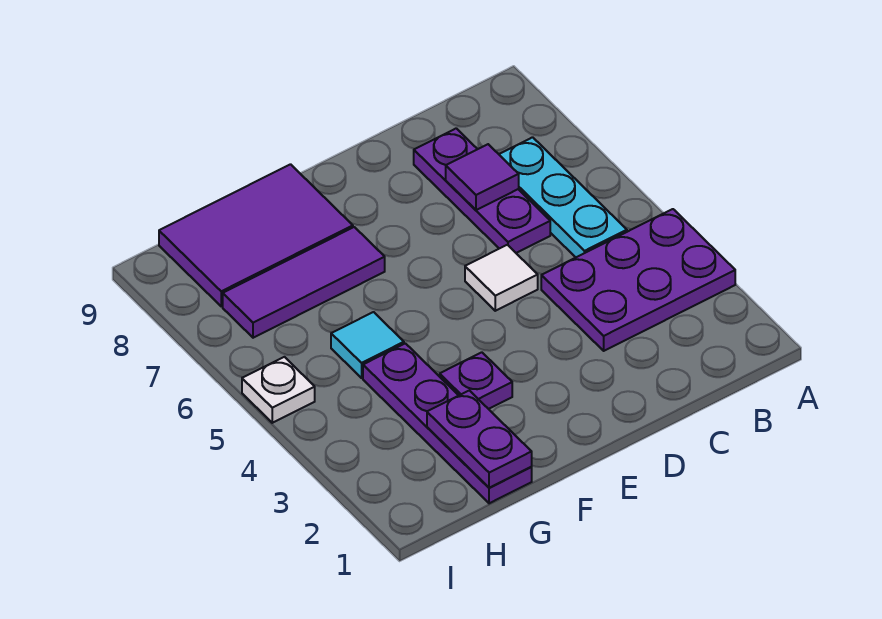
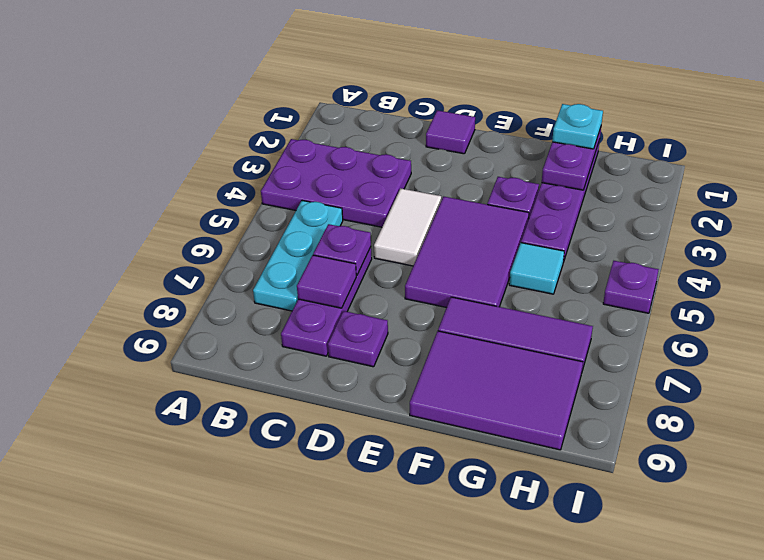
none -> purple 1x1 plate [313,224,371,275]
none -> purple 1x1 tile [426,110,475,154]
white 1x1 tile [465,245,538,311] -> white 1x2 tile [374,189,441,266]
none -> purple 1x1 plate [328,311,388,367]
none -> purple 2x3 tile [405,196,529,308]
none -> cyan 1x1 plate [552,104,603,149]
white 1x1 plate [242,357,315,423] -> purple 1x1 plate [603,261,659,313]

